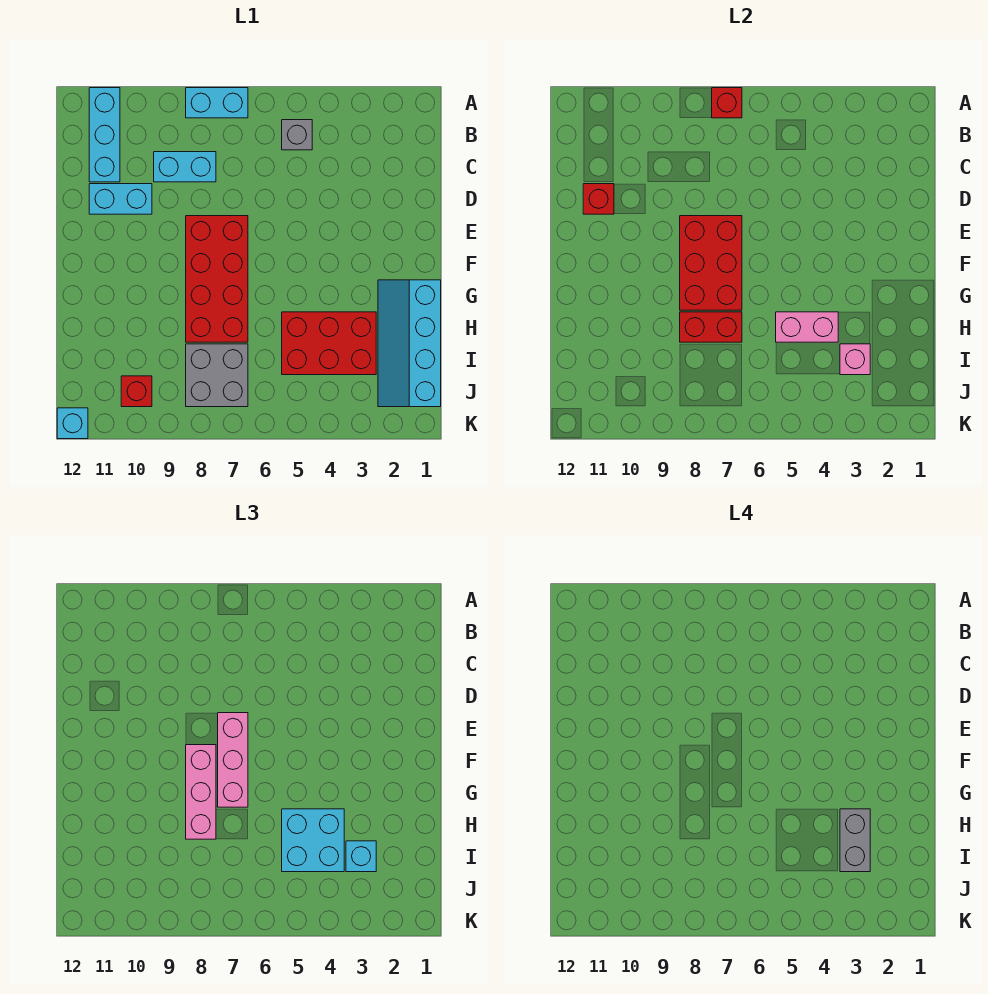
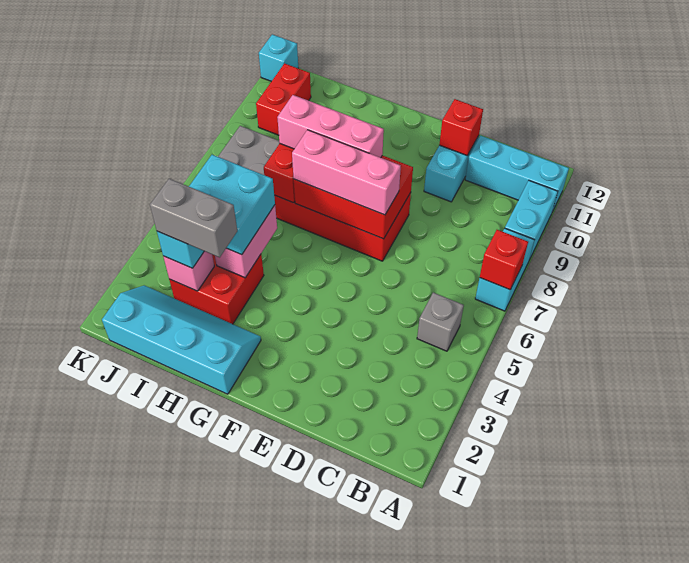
cyan 1x2 brick [154,152,216,182] -> cyan 1x2 brick moved to [505,181,558,258]
red 2x3 brick [282,312,376,375] -> red 2x2 brick [169,255,264,324]
red 1x1 brick [121,376,152,407] -> red 1x2 brick [256,64,311,135]

